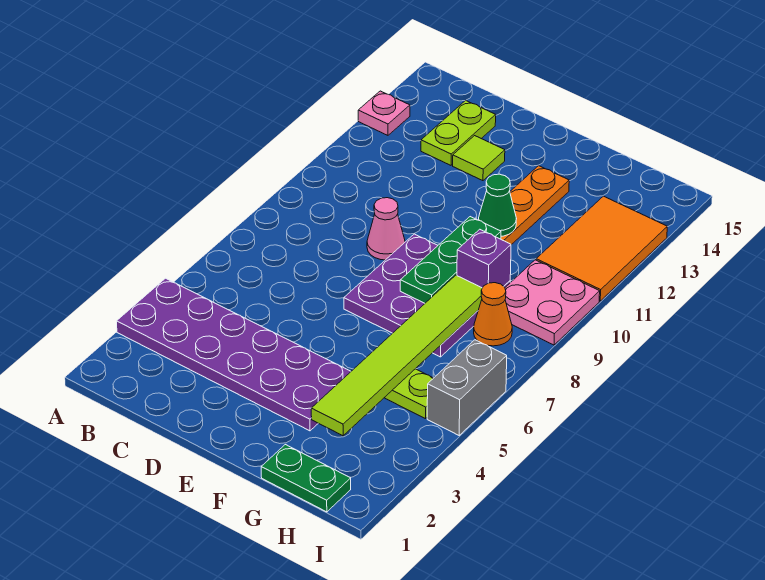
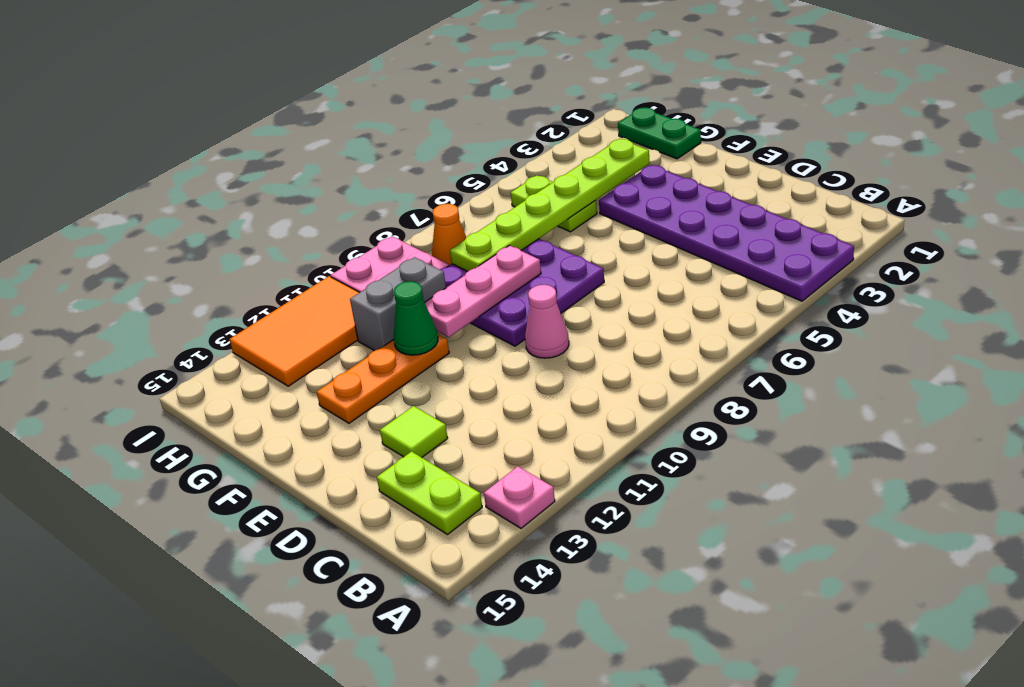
lime 1x2 plate [421,100,496,165] -> lime 1x2 plate turned to [377,452,482,535]
green 1x3 plate [400,217,501,303] -> pink 1x3 plate [425,245,541,337]
lime 1x6 tile [311,275,482,436] -> lime 1x6 plate [450,139,650,271]
purple 1x1 brick [457,229,511,288] -> none
grey 1x2 brick [427,340,507,435] -> grey 1x2 brick moved to [350,257,446,351]

